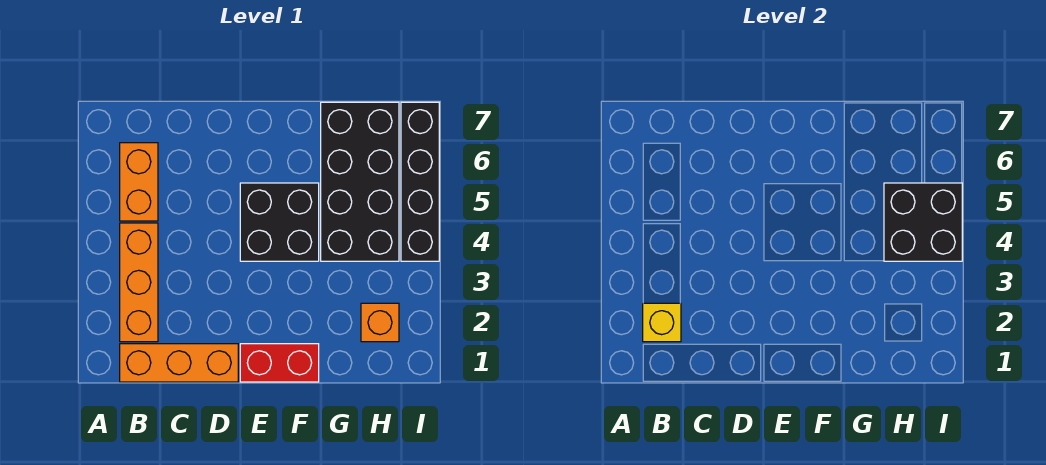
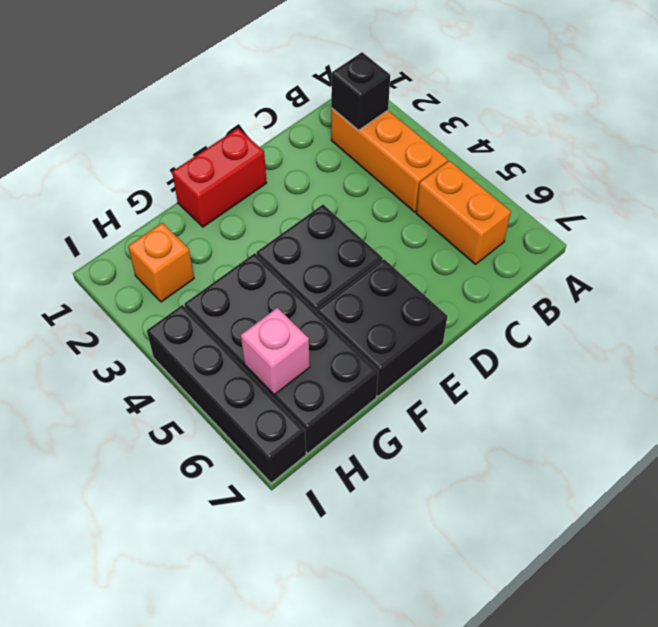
orange 1x3 brick [120,344,238,382] -> none
yellow 1x1 brick [643,303,681,342] -> black 1x1 brick [331,52,390,130]
black 2x2 brick [884,183,962,261] -> black 2x2 brick moved to [317,259,447,396]
none -> pink 1x1 brick [241,308,310,395]

